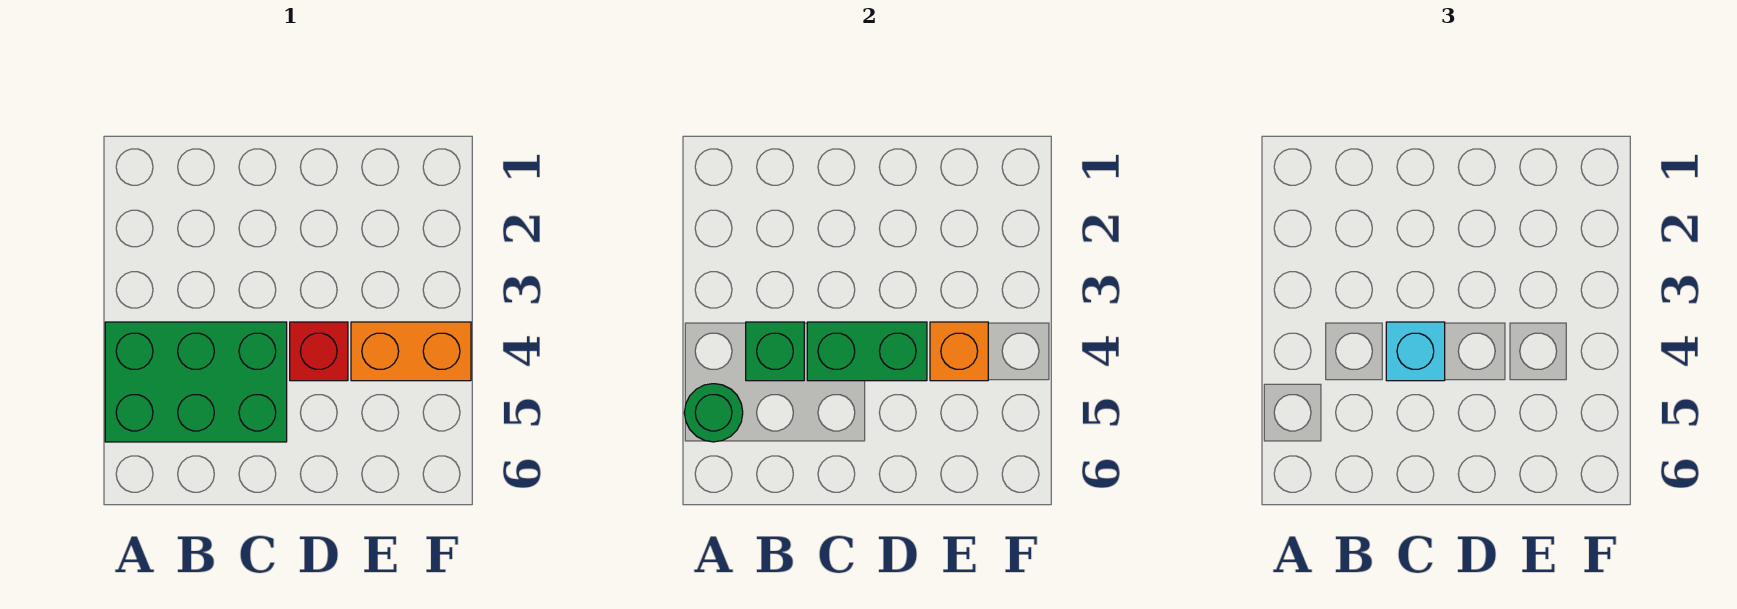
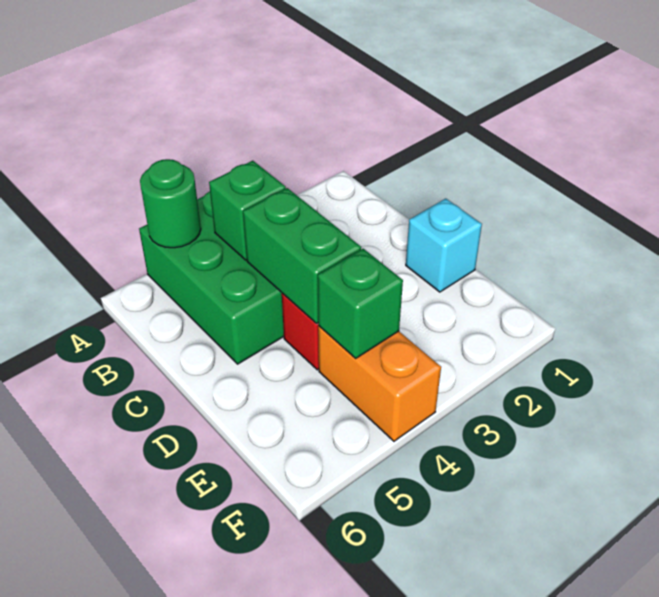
cyan 1x1 brick [1386,322,1445,381] -> cyan 1x1 brick moved to [406,199,482,292]
orange 1x1 brick [930,322,988,381] -> green 1x1 brick [318,249,403,359]

